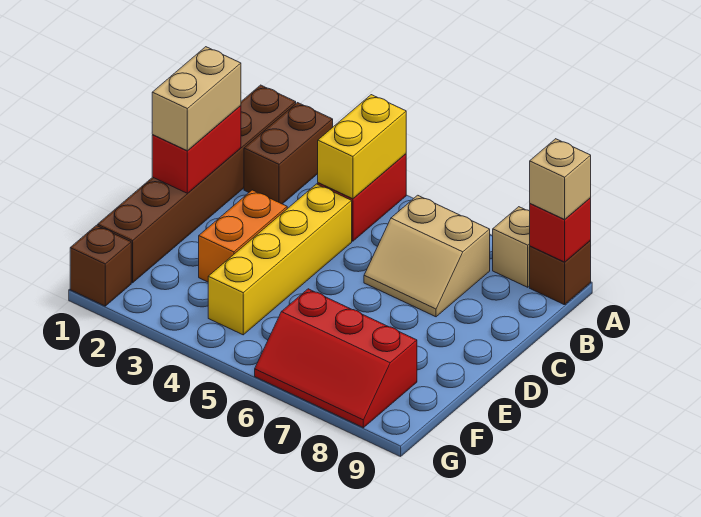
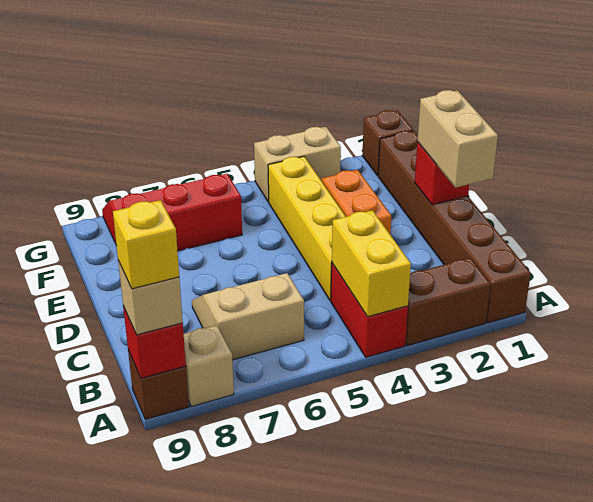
brown 1x2 brick [244,103,333,204] -> brown 1x2 brick turned to [405,258,491,346]
none -> yellow 1x1 brick [113,200,179,289]
red 1x2 brick [152,106,241,193] -> red 1x1 brick [415,142,469,205]
none -> tan 1x2 brick [254,127,341,202]

